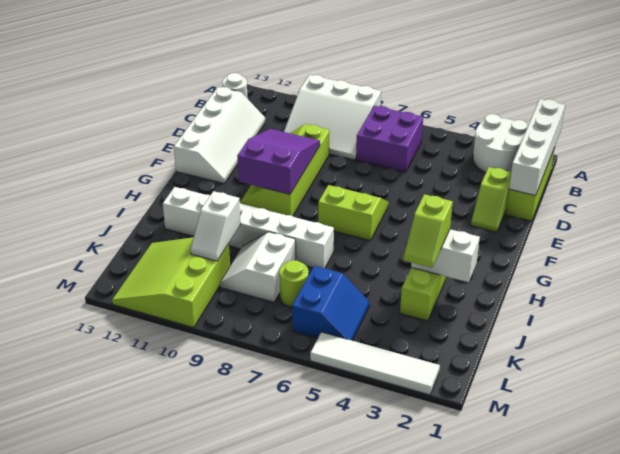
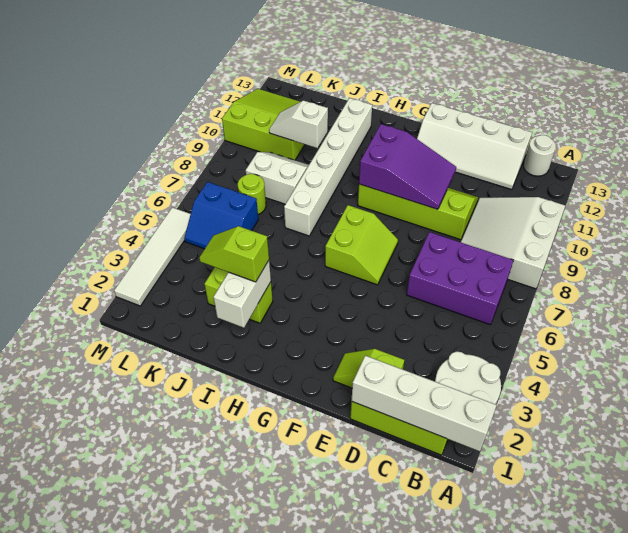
purple 2x2 brick [356,106,423,172] -> purple 2x3 brick [407,232,513,325]

